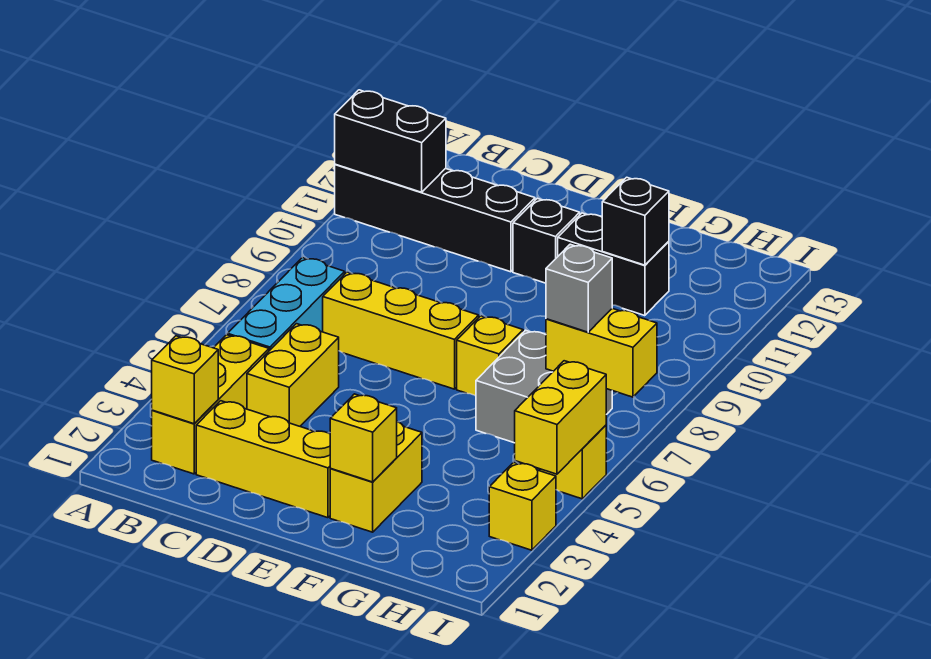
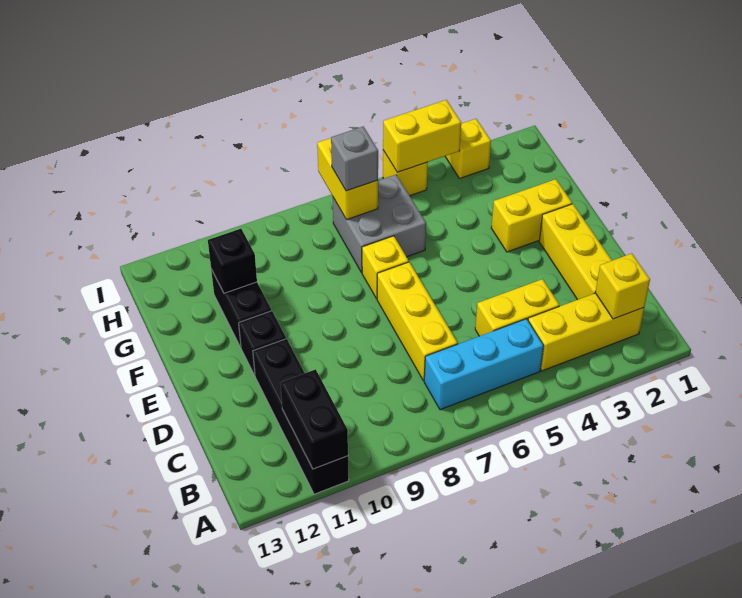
yellow 1x1 brick [330,394,397,482] -> none

